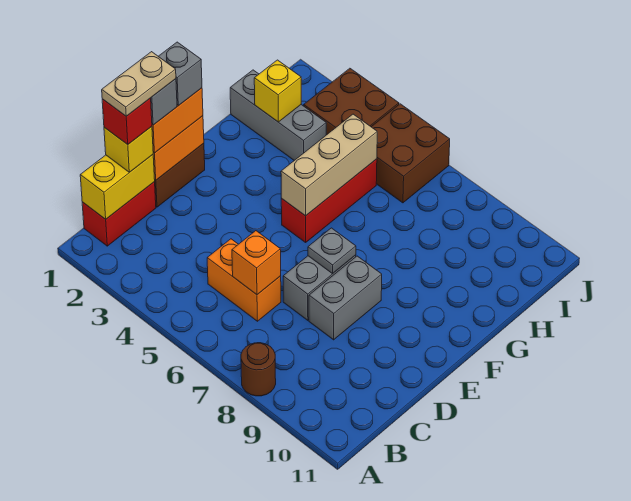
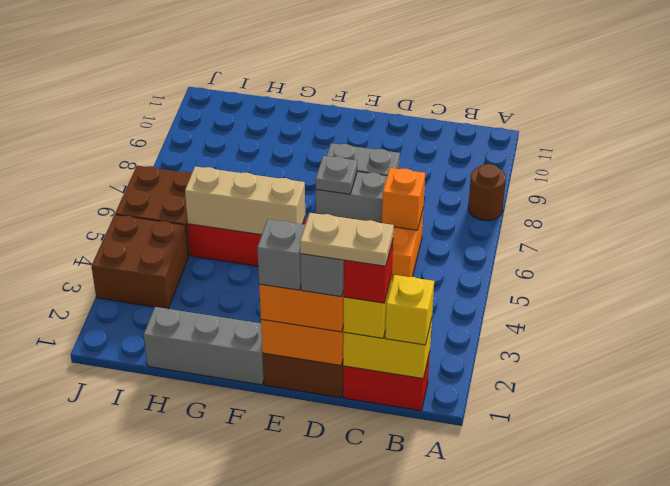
grey 1x3 brick [230,70,326,160] -> grey 1x3 brick turned to [144,307,264,385]
yellow 1x1 brick [254,60,301,122] -> yellow 1x1 brick moved to [385,275,434,345]

